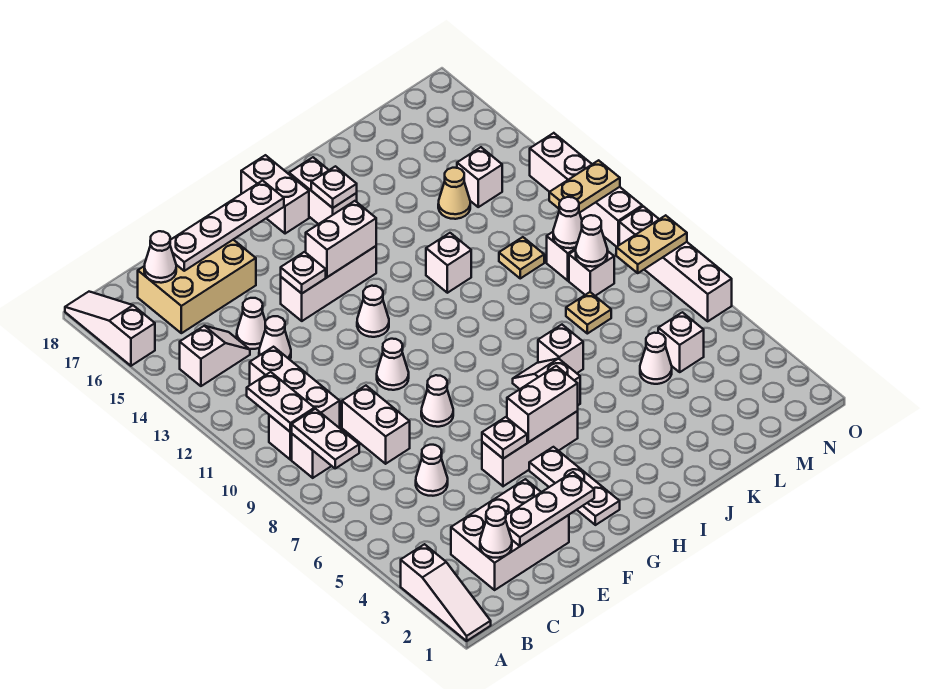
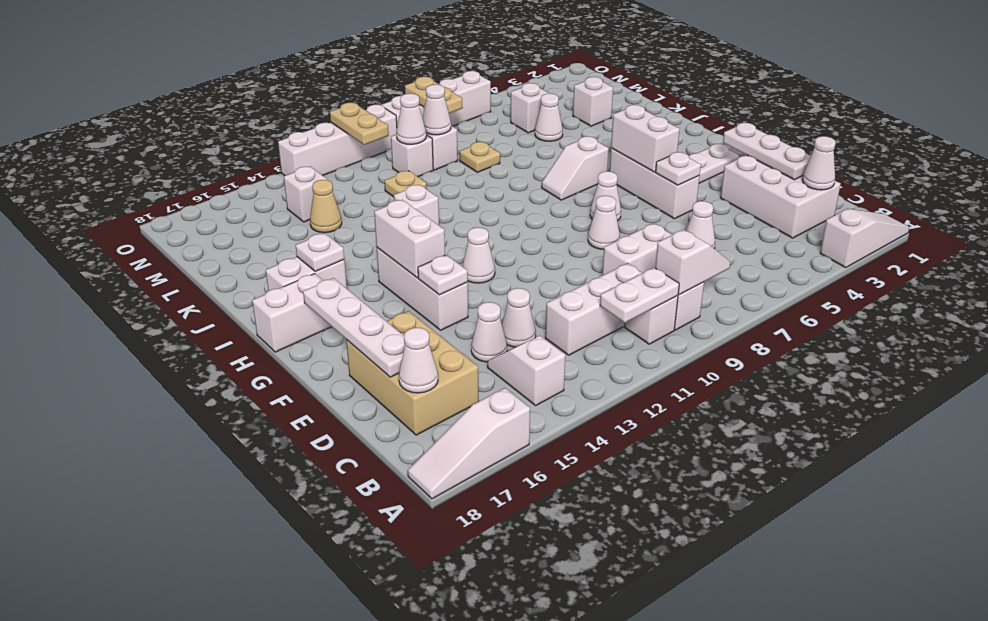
white 1x2 plate [291,409,359,468] -> white 1x2 slope [655,230,730,294]
white 1x1 cone [377,339,409,390] -> white 1x1 cone moved to [590,171,621,221]
white 1x1 brick [538,325,583,373] -> white 1x1 brick moved to [573,77,613,126]

